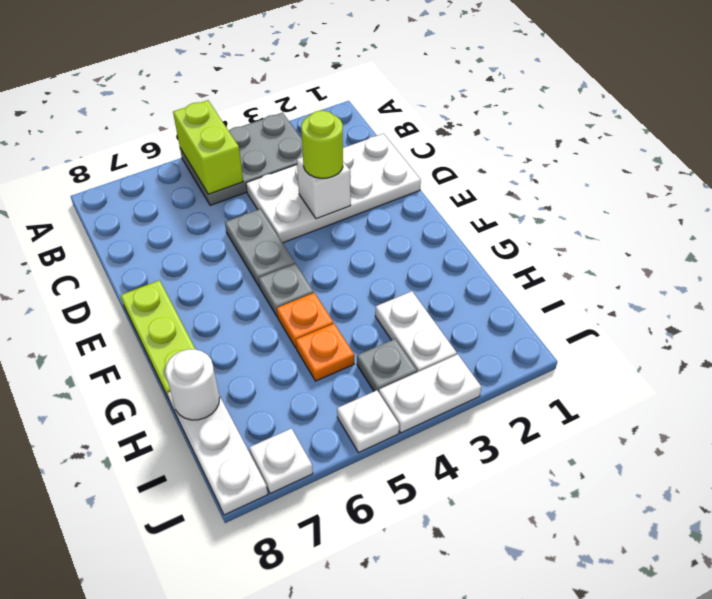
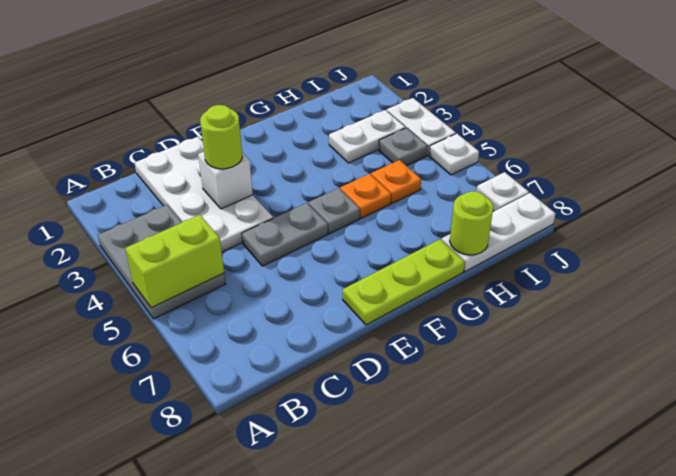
white 1x1 round brick [165,349,220,420] -> lime 1x1 round brick [450,191,493,255]

